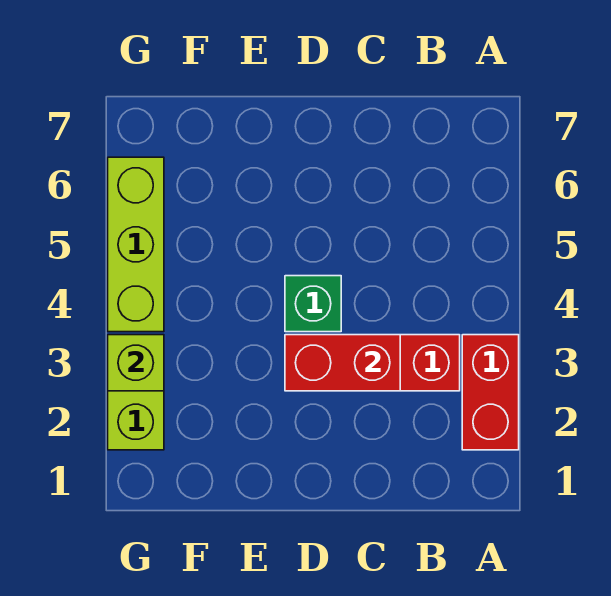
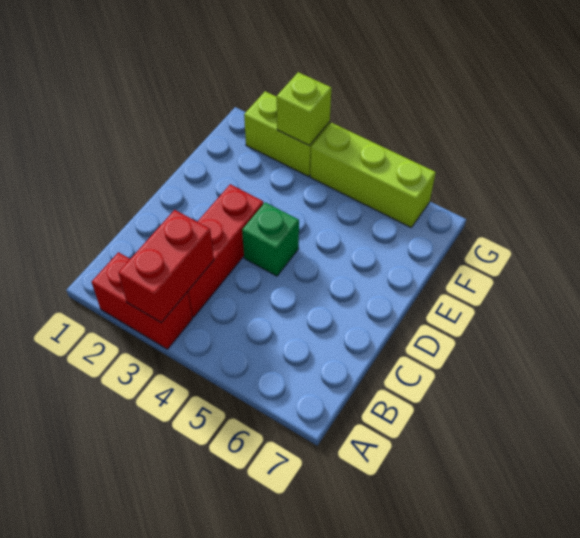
red 1x2 brick [285,335,400,391] -> red 1x2 brick moved to [119,210,214,323]

